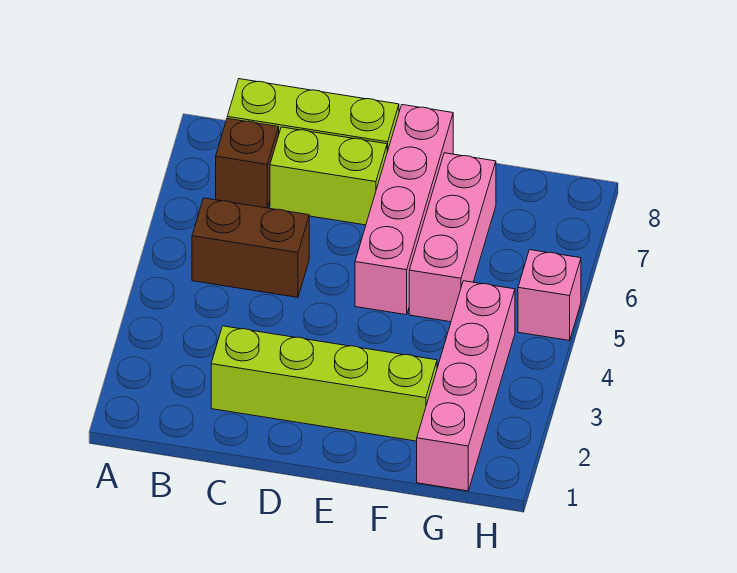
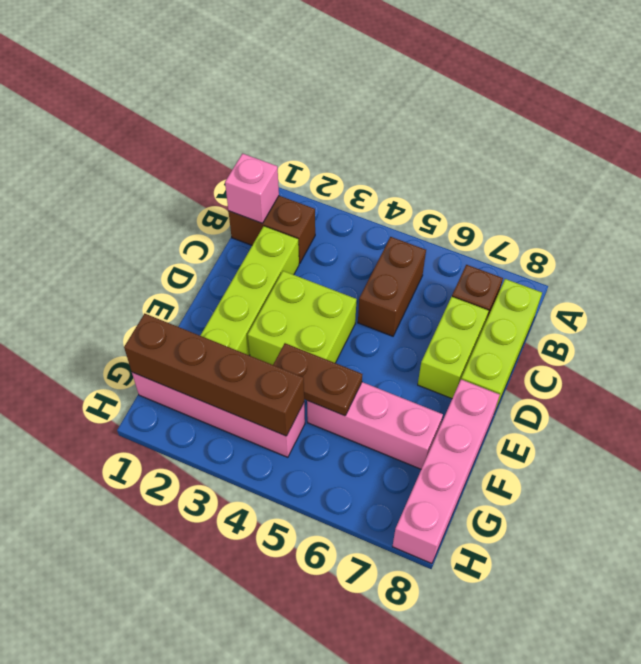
none -> brown 1x2 brick [229,196,315,264]
none -> lime 2x2 brick [248,271,357,365]
pink 1x4 brick [355,105,453,315] -> pink 1x4 brick turned to [392,380,500,564]
none -> brown 1x2 plate [273,343,362,416]
none -> brown 1x4 brick [124,314,304,436]
pink 1x1 brick [518,250,581,341] -> pink 1x1 brick moved to [225,154,279,223]

